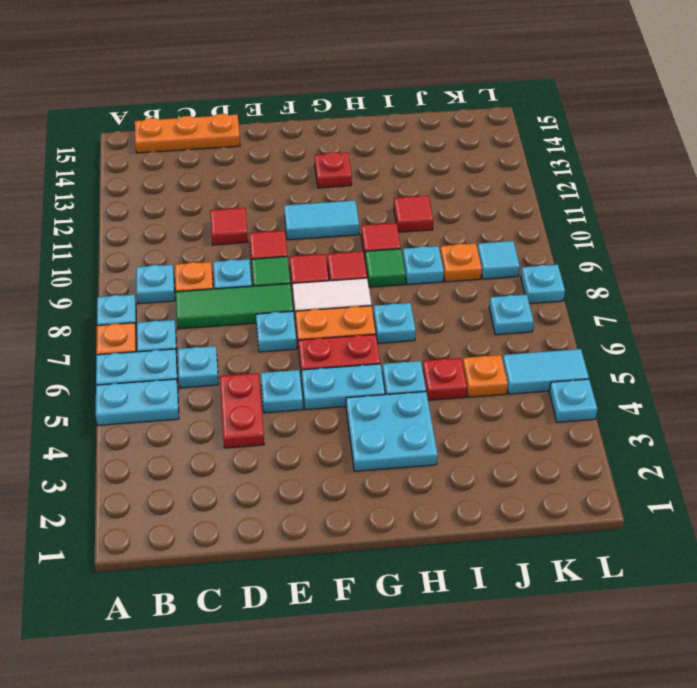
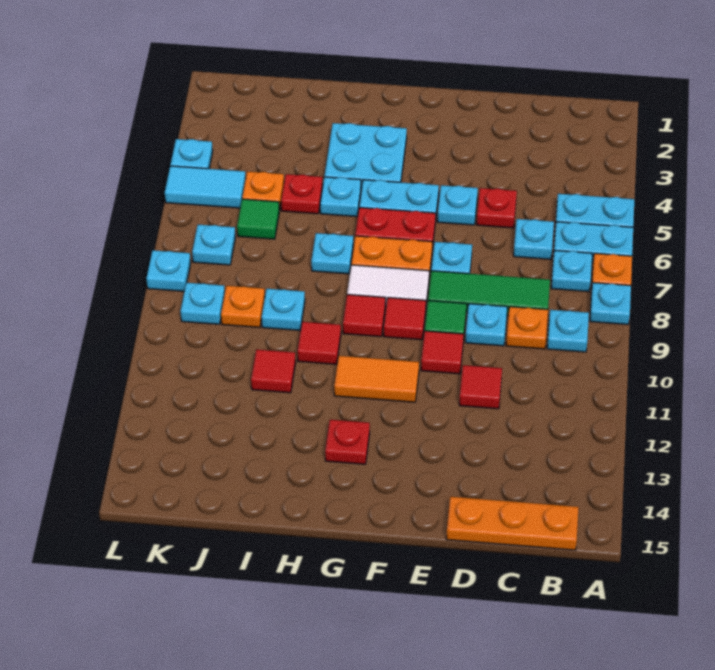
red 1x2 plate [220,373,264,448] -> red 1x1 plate [477,188,517,228]
cyan 1x2 tile [284,201,359,240] -> orange 1x2 tile [334,356,419,402]
green 1x1 tile [365,249,406,287] -> green 1x1 tile moved to [237,199,279,239]
cyan 1x1 tile [478,241,520,279] -> cyan 1x1 plate [180,283,225,324]

